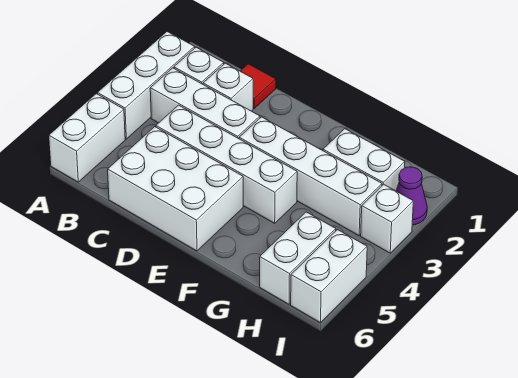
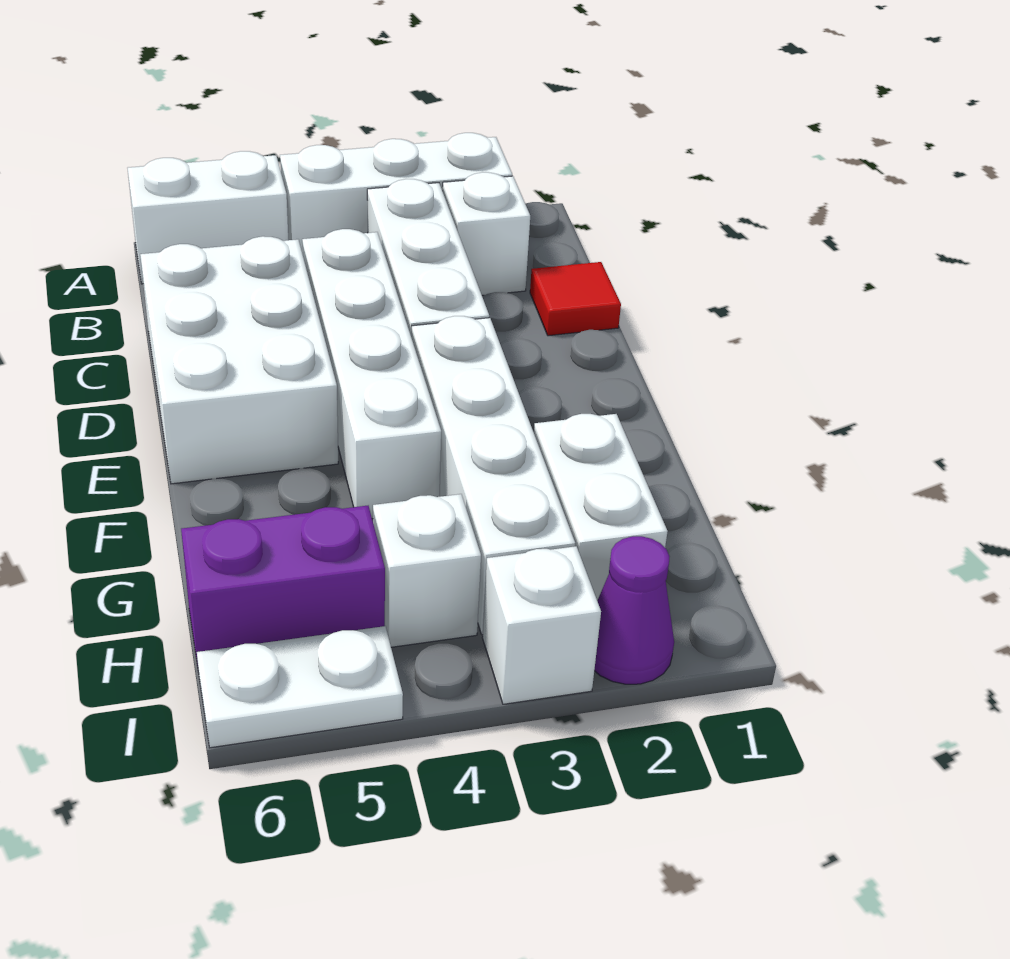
white 1x1 brick [203,63,253,111] -> white 1x1 brick moved to [373,494,481,647]
white 1x2 brick [260,212,336,304] -> purple 1x2 brick [181,506,385,672]
white 1x2 brick [291,230,367,323] -> white 1x2 plate [197,626,403,748]

